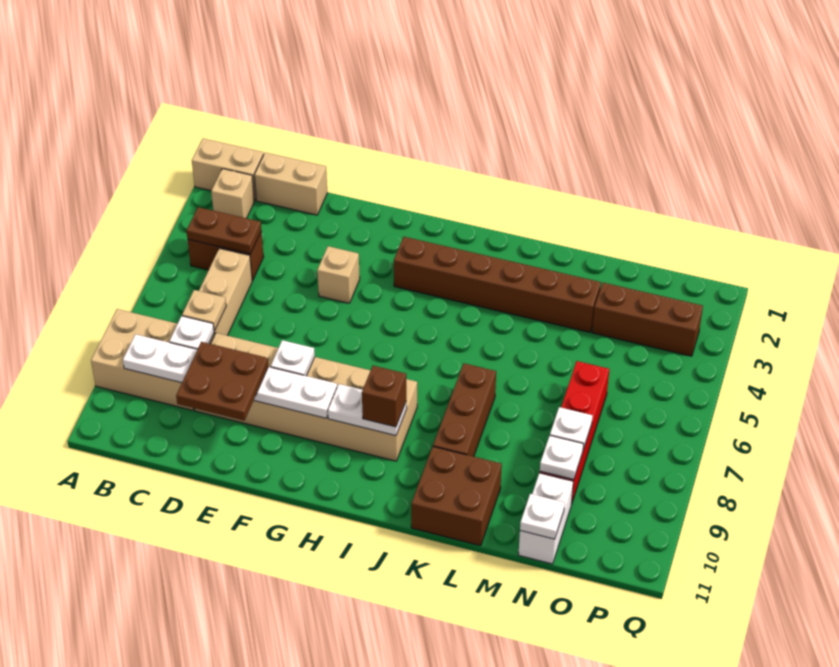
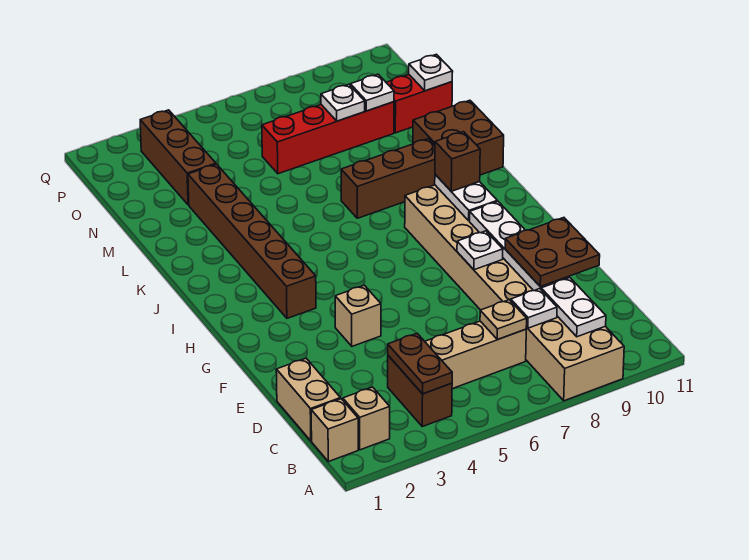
tan 1x2 brick [192,138,264,201] -> tan 1x1 brick [311,399,358,462]
white 1x2 brick [518,473,573,564] -> red 1x2 brick [386,75,452,133]

